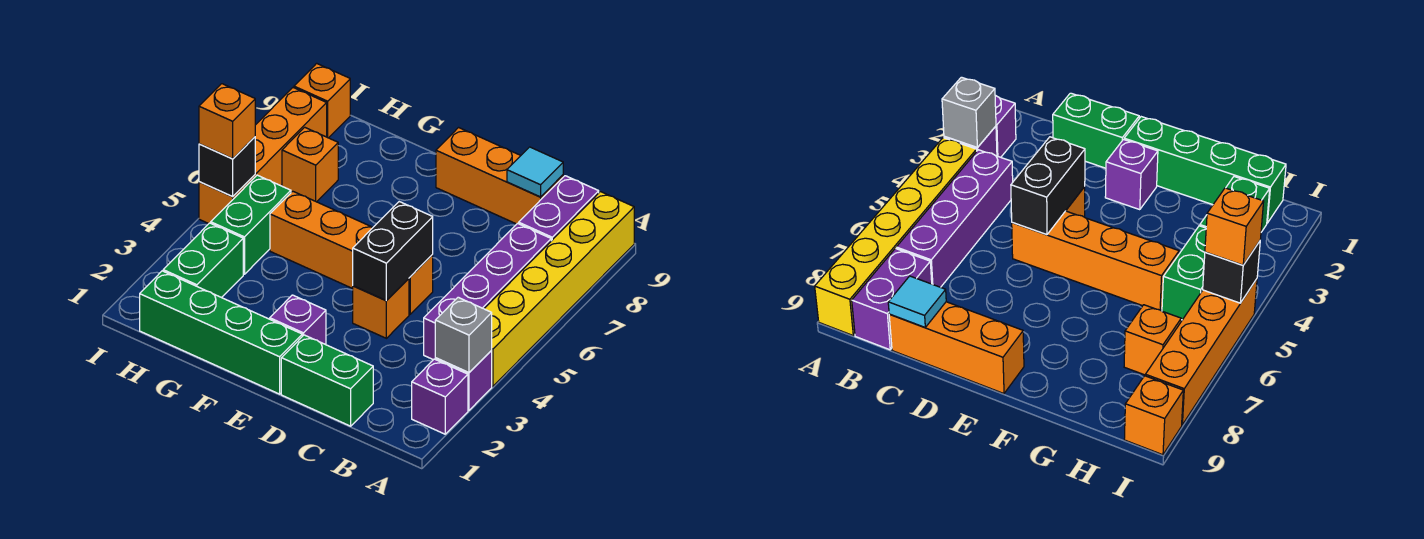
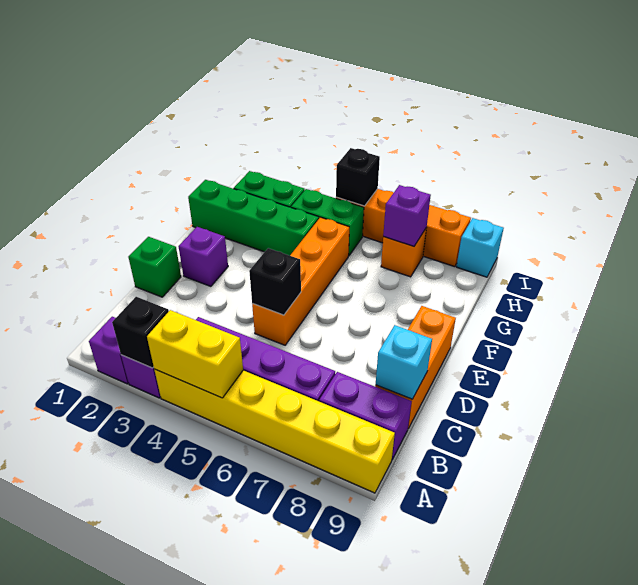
grey 1x1 brick [435,297,492,373] -> black 1x1 brick [112,297,169,368]
none -> yellow 1x2 brick [147,310,243,398]
green 1x2 brick [281,335,373,426] -> green 1x1 brick [128,237,181,297]
cyan 1x1 tile [507,147,563,197] -> cyan 1x1 brick [376,325,432,399]
orange 1x1 brick [353,279,409,338] -> none
black 1x2 brick [353,202,433,301] -> black 1x1 brick [249,248,301,315]
green 1x4 brick [140,271,302,394] -> green 1x4 brick turned to [188,180,319,256]
none -> purple 1x1 brick [383,185,431,246]
orange 1x1 brick [199,84,255,159] -> none
orange 1x1 brick [294,63,350,138] -> cyan 1x1 brick [456,218,504,277]

